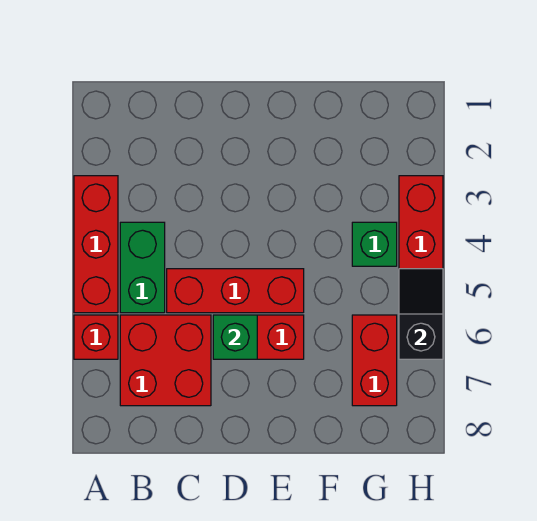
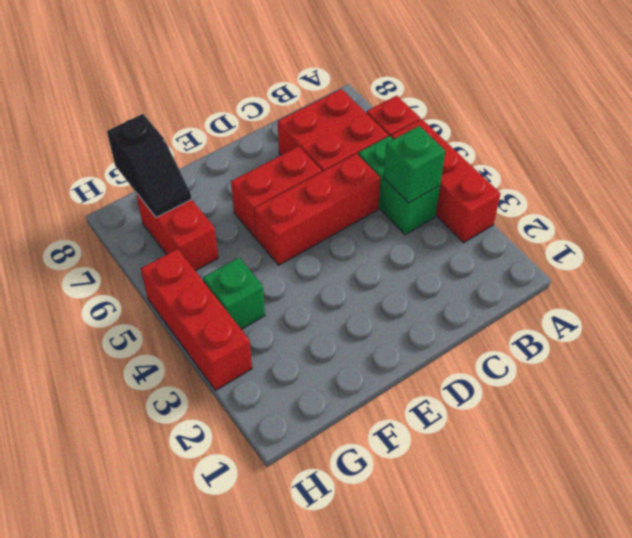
green 1x1 brick [213,315,257,359] -> green 1x1 brick moved to [384,126,445,203]
black 1x2 slope [399,269,443,359] -> black 1x2 slope moved to [107,114,192,217]

